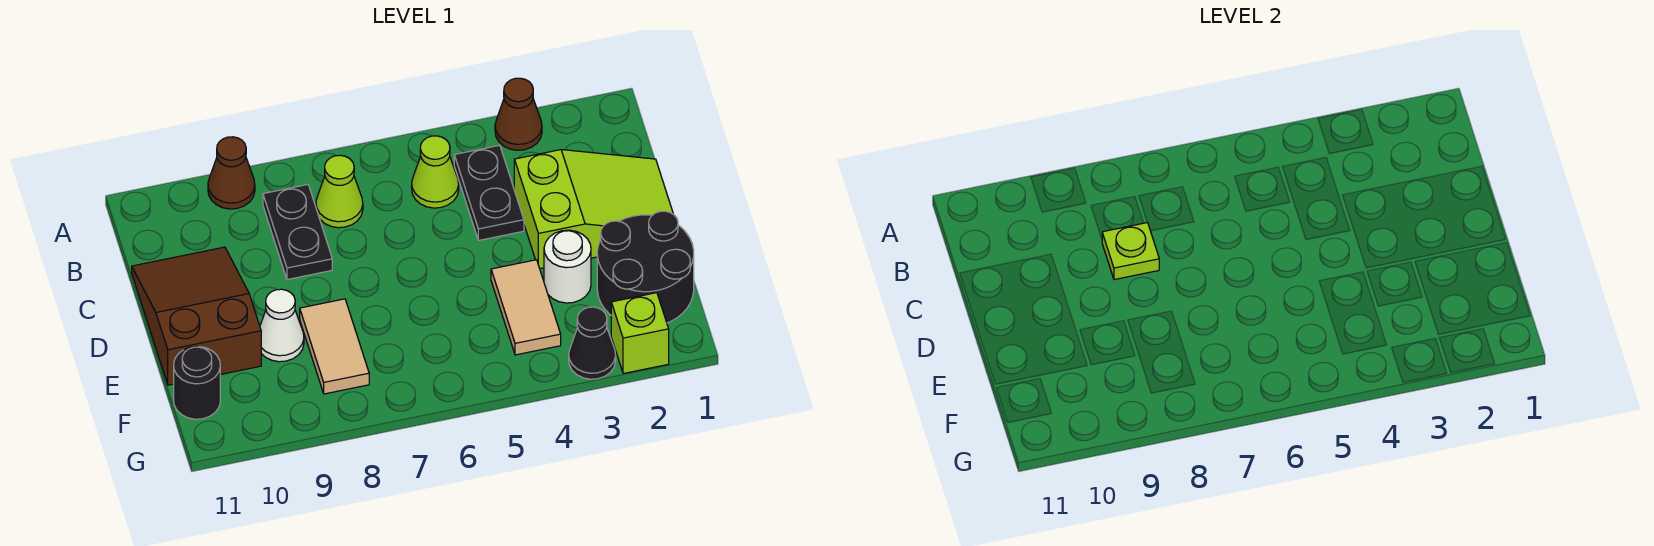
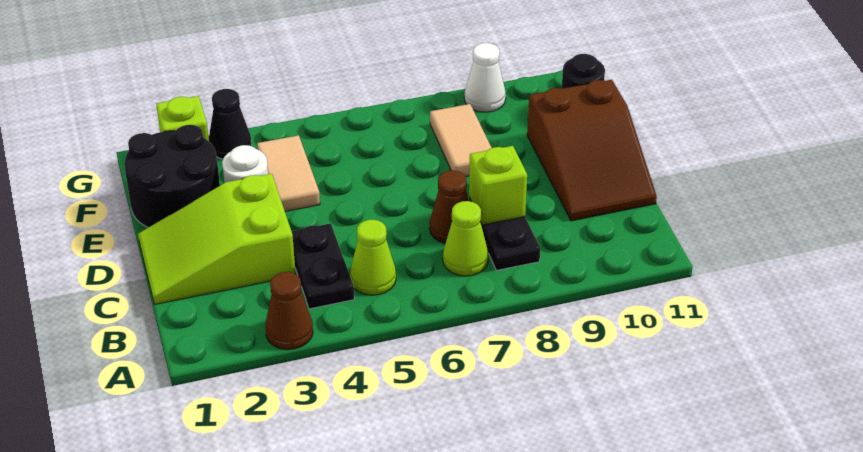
brown 1x1 cone [208,137,255,209] -> brown 1x1 cone moved to [430,170,469,243]
lime 1x1 plate [1102,223,1159,280] -> lime 1x1 brick [469,146,527,225]
white 1x1 cone [260,289,304,362] -> white 1x1 cone moved to [464,43,506,112]

